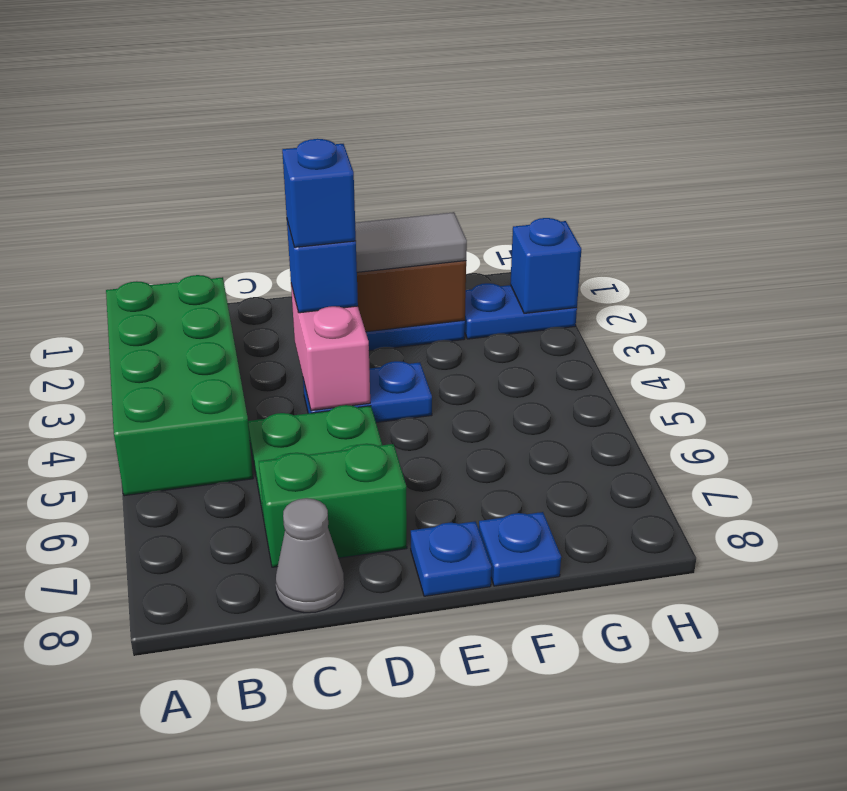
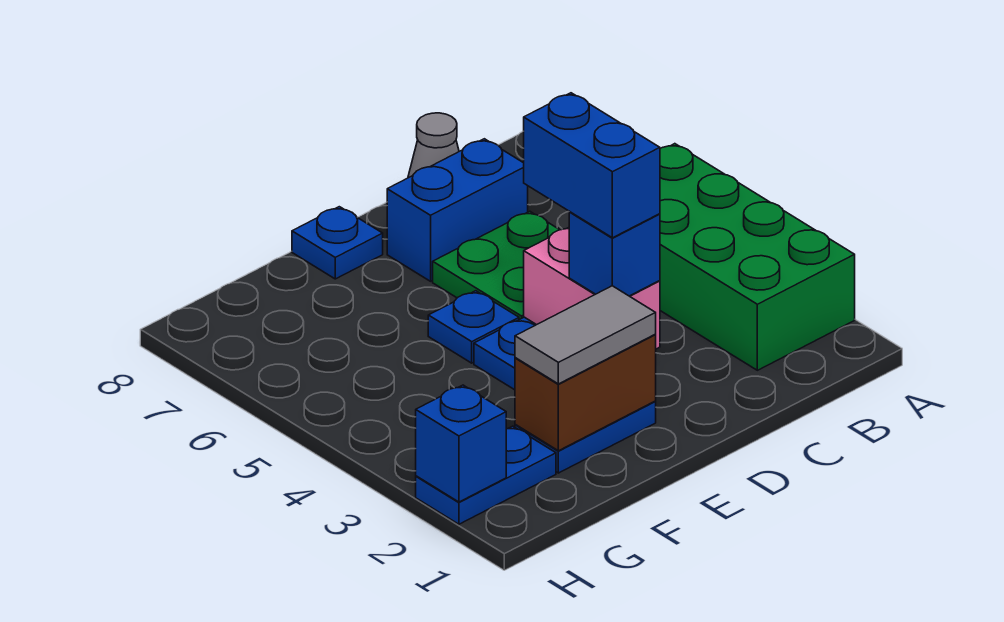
green 1x2 brick [259,444,407,567] -> blue 1x2 brick [387,139,528,281]
blue 1x1 brick [282,139,356,247] -> blue 1x2 brick [524,93,660,238]
blue 1x1 plate [479,512,561,586] -> blue 1x1 plate moved to [428,291,519,363]

